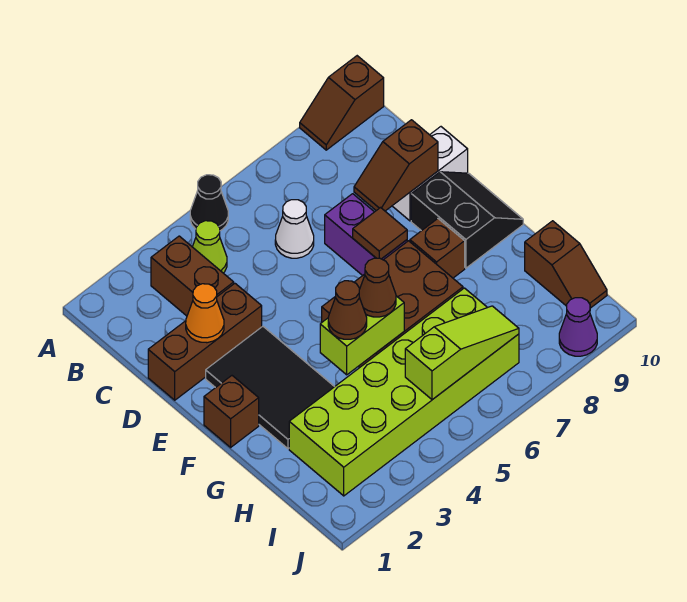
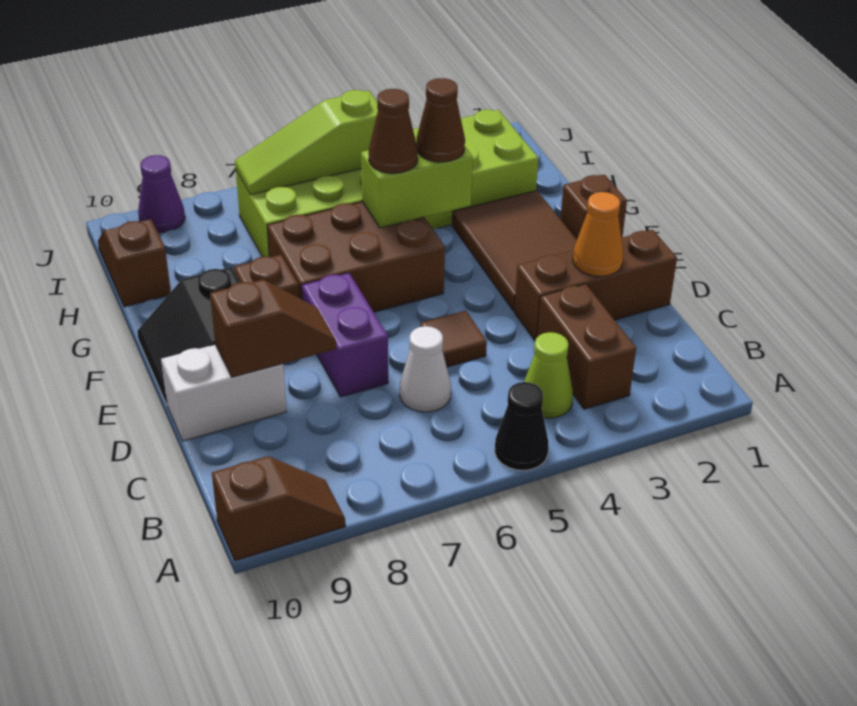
black 2x3 tile [206,326,334,449] -> brown 2x3 tile [452,190,577,311]
brown 1x1 tile [353,208,407,259] -> brown 1x1 tile moved to [420,311,487,367]

